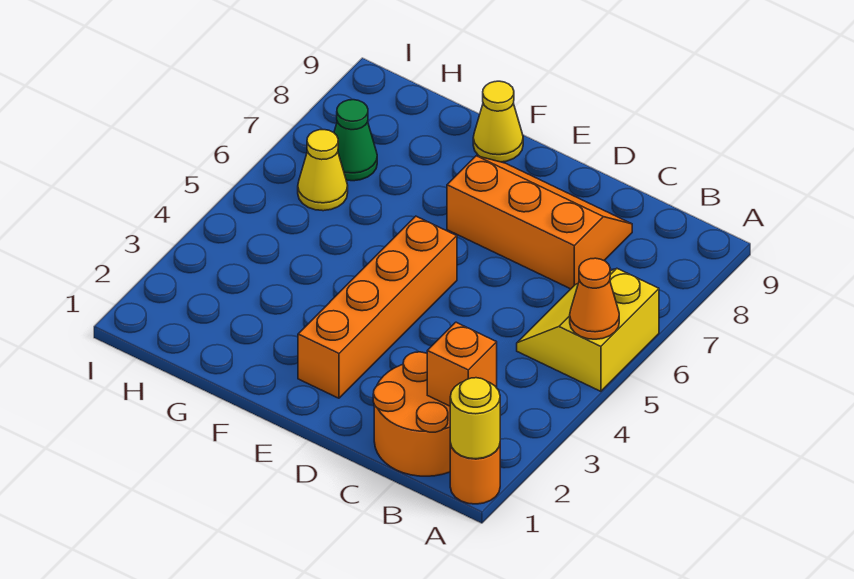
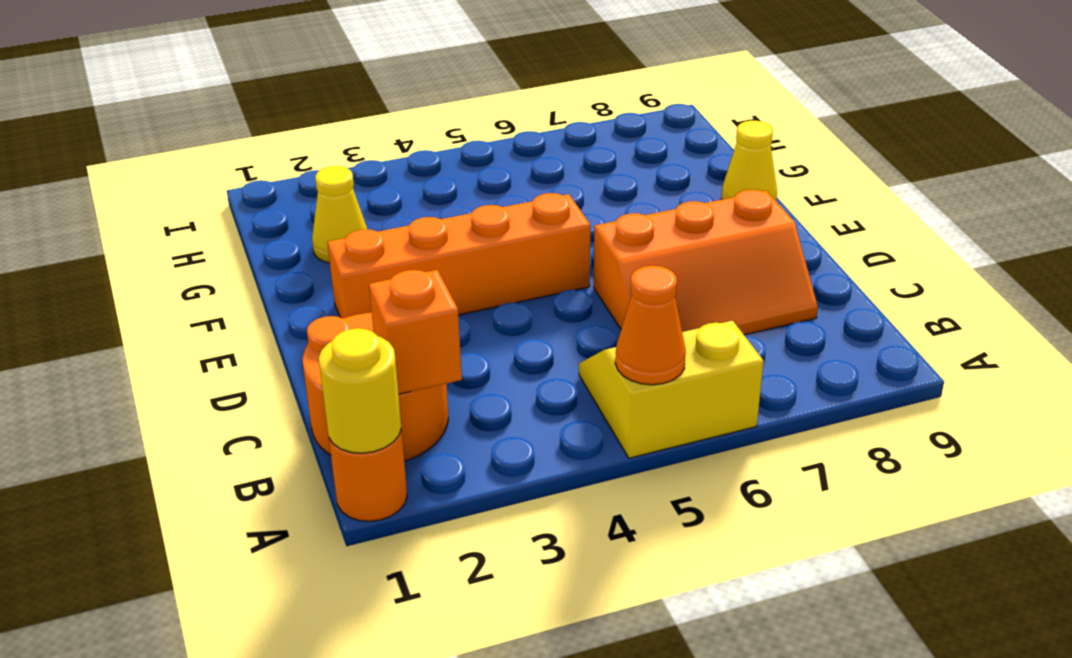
orange 2x3 slope [447,156,632,289] -> orange 2x3 slope turned to [594,190,818,335]
yellow 1x1 cone [298,130,348,211] -> yellow 1x1 cone moved to [312,166,367,263]
green 1x1 cone [334,100,377,181] -> none

